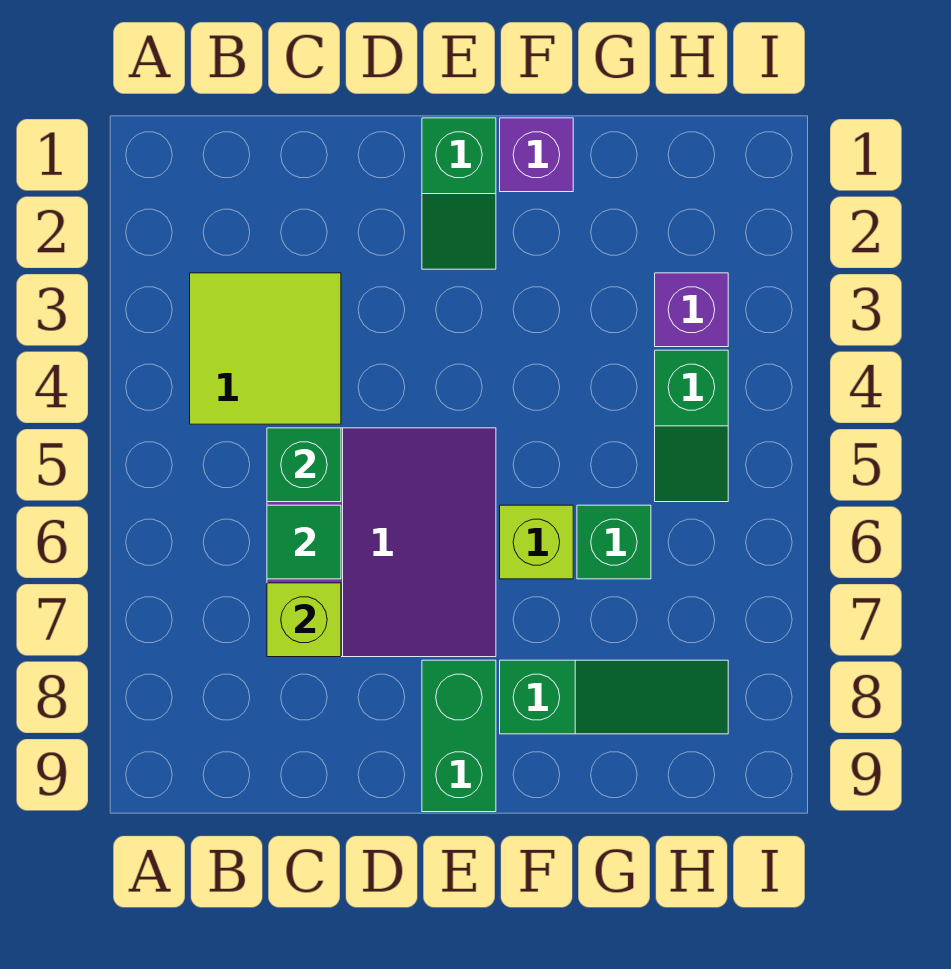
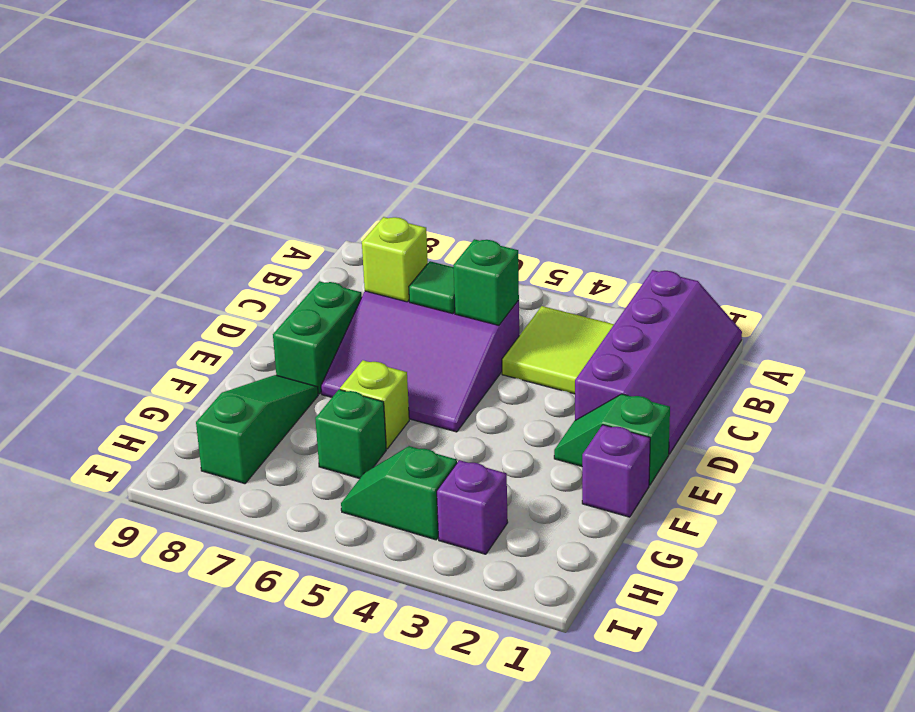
none -> purple 2x4 slope [575,270,742,454]
green 1x2 brick [422,660,496,812] -> green 1x2 brick turned to [273,281,362,394]
green 1x3 slope [500,660,728,734] -> green 1x3 slope turned to [196,375,318,484]

